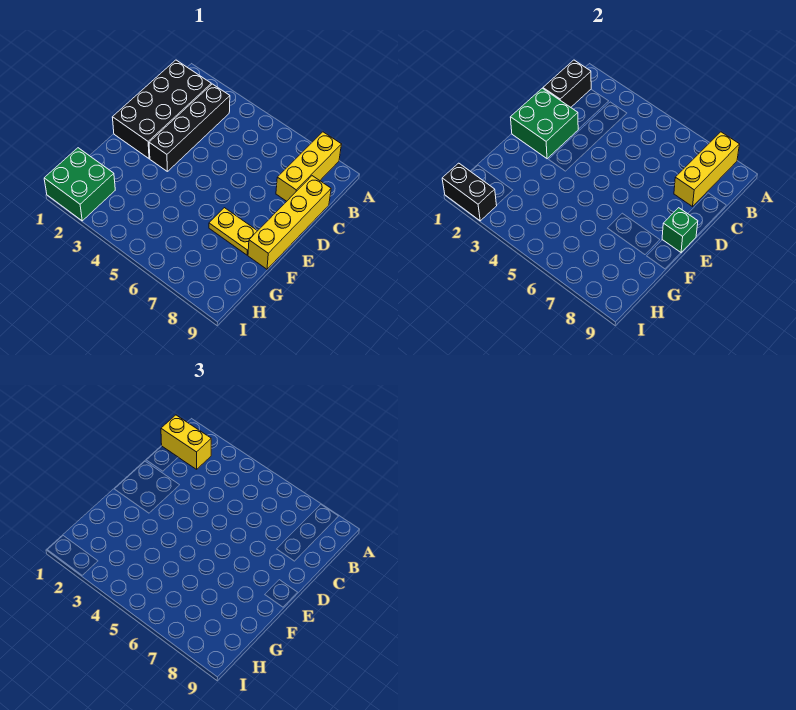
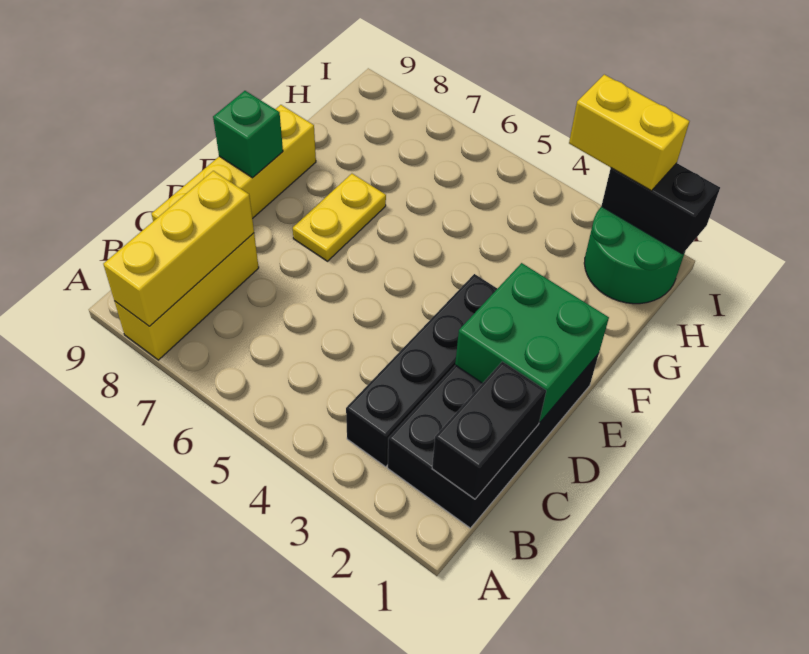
yellow 1x2 brick [161,415,211,469] -> yellow 1x2 brick moved to [569,74,689,191]
yellow 1x2 plate [209,208,257,255] -> yellow 1x2 plate turned to [293,174,386,261]
green 2x2 brick [44,148,115,221] -> green 2x2 round brick [584,207,685,304]

